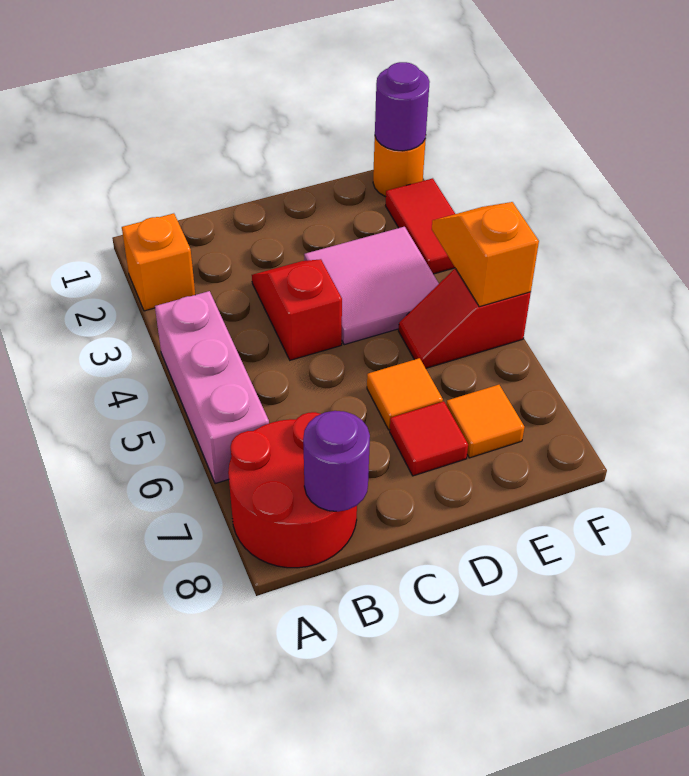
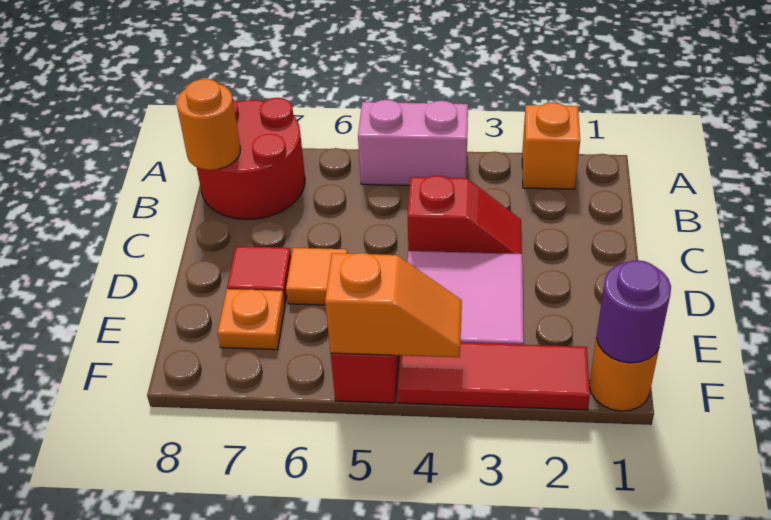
pink 1x3 brick [155,291,269,484] -> pink 1x2 brick [358,100,468,186]
purple 1x1 round brick [303,411,370,512] -> orange 1x1 round brick [177,79,240,170]
orange 1x1 tile [446,385,524,458] -> orange 1x1 plate [217,289,285,350]
red 1x2 tile [385,178,455,274] -> red 1x3 tile [398,343,590,410]

